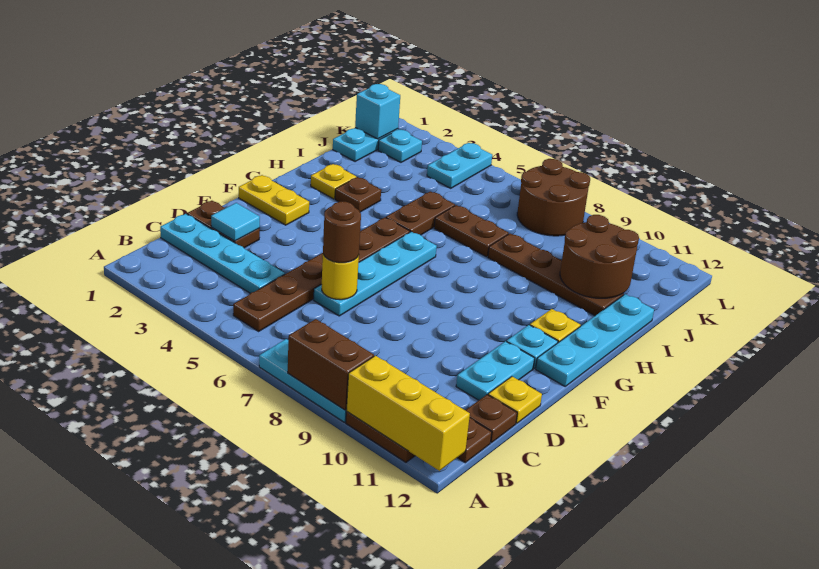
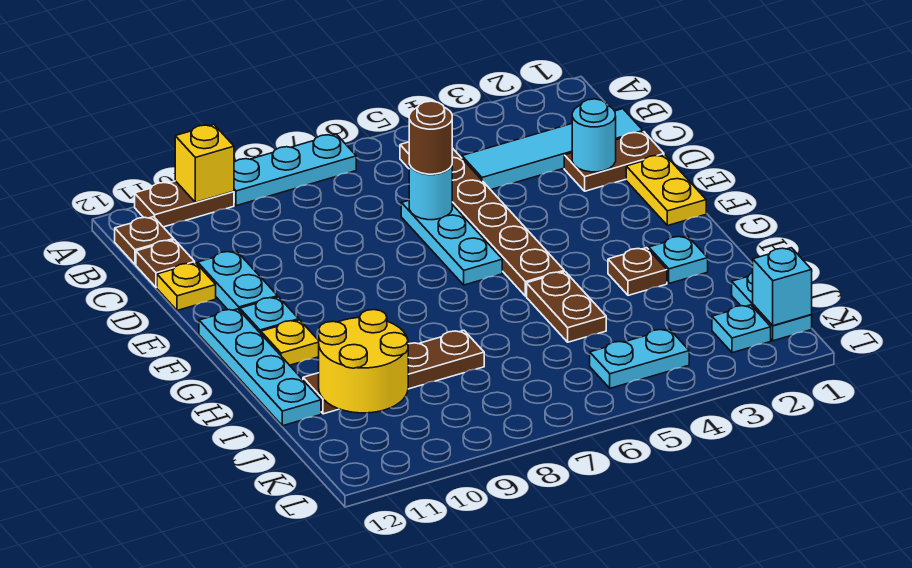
brown 1x2 brick [288,319,374,410] -> none
yellow 1x3 brick [346,356,470,471] -> yellow 1x1 brick [175,124,234,202]
cyan 1x4 plate [160,214,285,293] -> cyan 1x4 tile [462,109,643,190]
cyan 1x1 tile [211,203,260,241] -> cyan 1x1 round brick [572,99,616,172]
cyan 1x4 plate [314,232,437,316] -> cyan 1x3 plate [401,200,502,285]
yellow 1x1 round brick [322,255,359,300] -> cyan 1x1 round brick [409,165,452,220]
yellow 1x2 plate [239,175,309,225] -> yellow 1x2 plate turned to [626,155,706,226]
yellow 1x1 plate [311,164,356,199] -> cyan 1x1 plate [649,236,708,283]
brown 1x2 plate [434,205,509,257] -> none
brown 2x2 round brick [560,215,639,298] -> yellow 2x2 round brick [319,310,408,413]
cyan 1x2 plate [427,143,492,188] -> cyan 1x2 plate turned to [590,329,689,388]
brown 2x2 round brick [517,159,590,236] -> none

